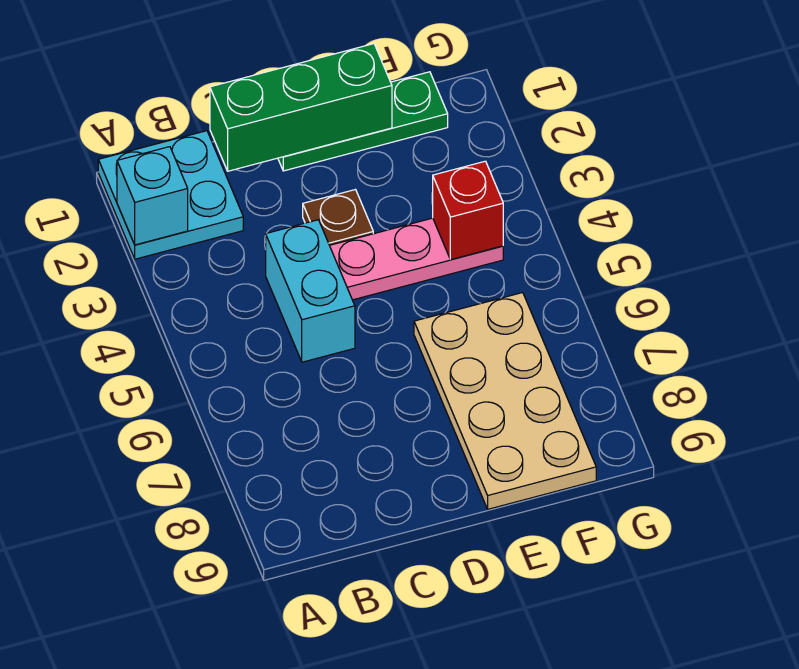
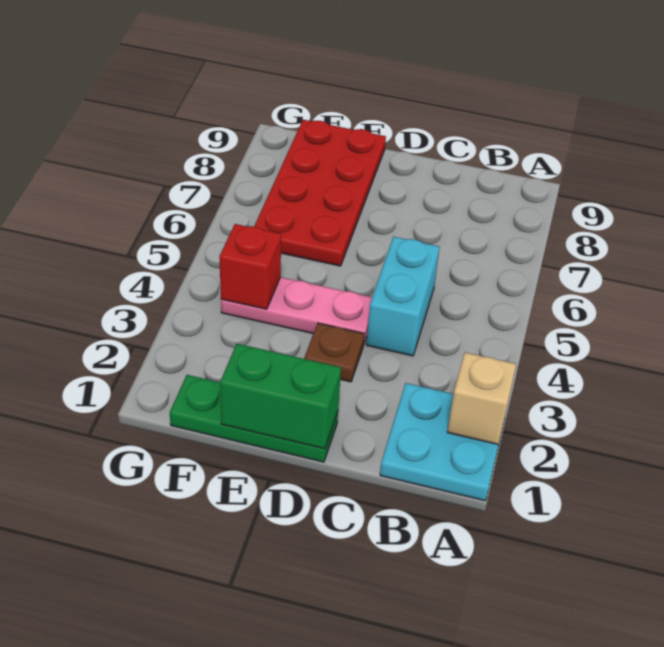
cyan 1x1 brick [117,147,188,245] -> tan 1x1 brick [447,352,516,445]
green 1x3 brick [210,44,392,171] -> green 1x2 brick [220,344,341,449]
tan 2x4 plate [414,293,596,509] -> red 2x4 plate [254,120,386,266]

